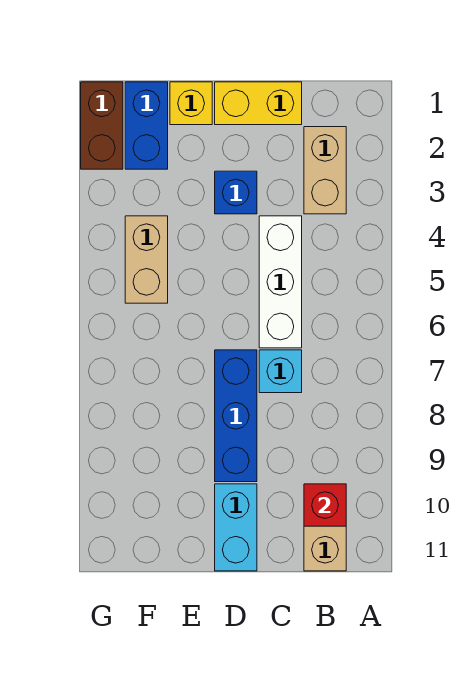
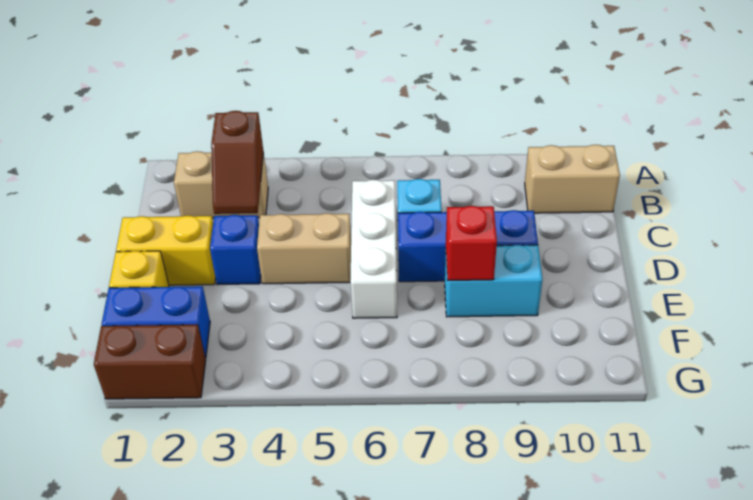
none -> brown 1x2 slope [211,111,263,214]
red 1x1 brick [304,484,346,526] -> red 1x1 brick moved to [446,206,497,280]
yellow 1x2 brick [215,82,302,125] -> yellow 1x2 brick turned to [116,216,216,285]
white 1x3 brick [259,216,302,348] -> white 1x3 brick turned to [350,180,397,318]
cyan 1x2 brick [215,484,257,571] -> cyan 1x2 brick moved to [445,245,542,317]
tan 1x2 brick [125,216,168,303] -> tan 1x2 brick moved to [257,213,351,284]

